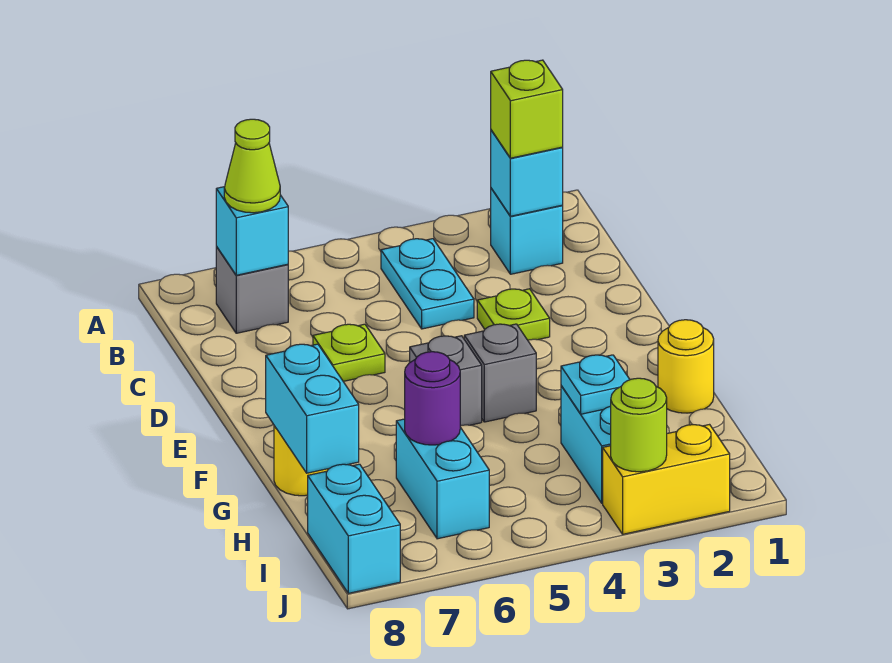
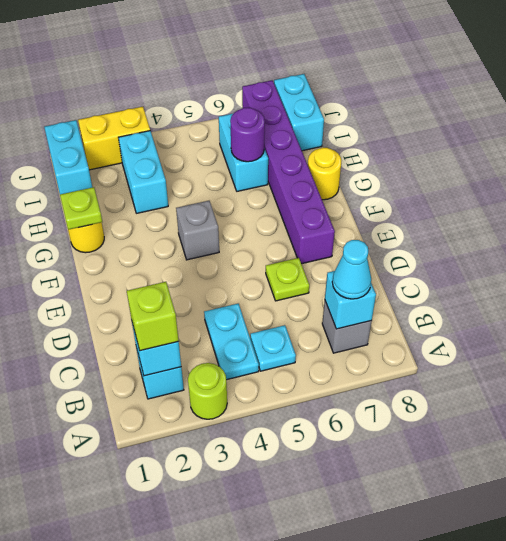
lime 1x1 cone [224,119,280,213] -> cyan 1x1 cone [332,240,371,299]
lime 1x1 plate [477,289,550,340] -> lime 1x1 plate moved to [60,187,102,230]
none -> purple 1x6 brick [242,80,335,264]
grey 1x1 brick [410,336,482,426] -> none
cyan 1x2 brick [266,344,359,473] -> cyan 1x2 brick moved to [44,120,92,194]
cyan 1x1 plate [561,355,630,414] -> cyan 1x1 plate moved to [250,325,296,371]
lime 1x1 round brick [611,378,667,472] -> lime 1x1 round brick moved to [188,363,227,419]

